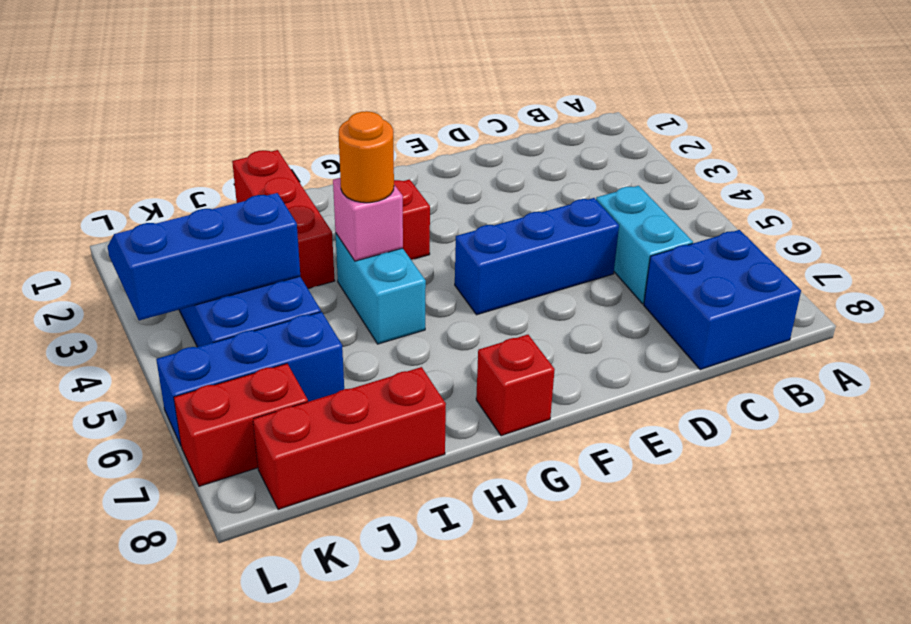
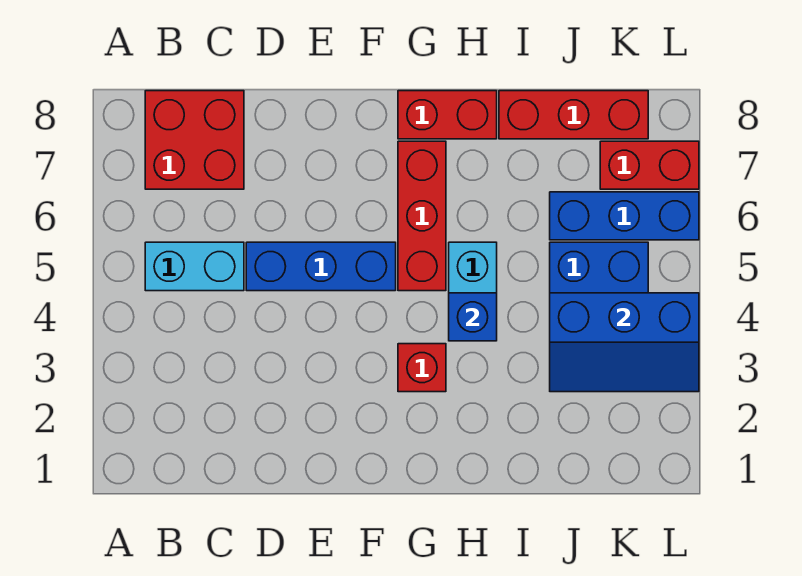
blue 2x2 brick [644,230,801,370] -> red 2x2 brick [145,91,244,189]
cyan 1x2 brick [596,186,693,304] -> cyan 1x2 brick turned to [145,242,244,291]
red 1x1 brick [476,335,555,436] -> red 1x2 brick [398,91,497,139]
pink 1x1 brick [333,178,403,261] -> blue 1x1 brick [449,293,497,341]
orange 1x1 round brick [339,111,394,203] -> none
red 1x3 brick [232,150,335,288] -> red 1x3 brick moved to [398,141,446,291]

